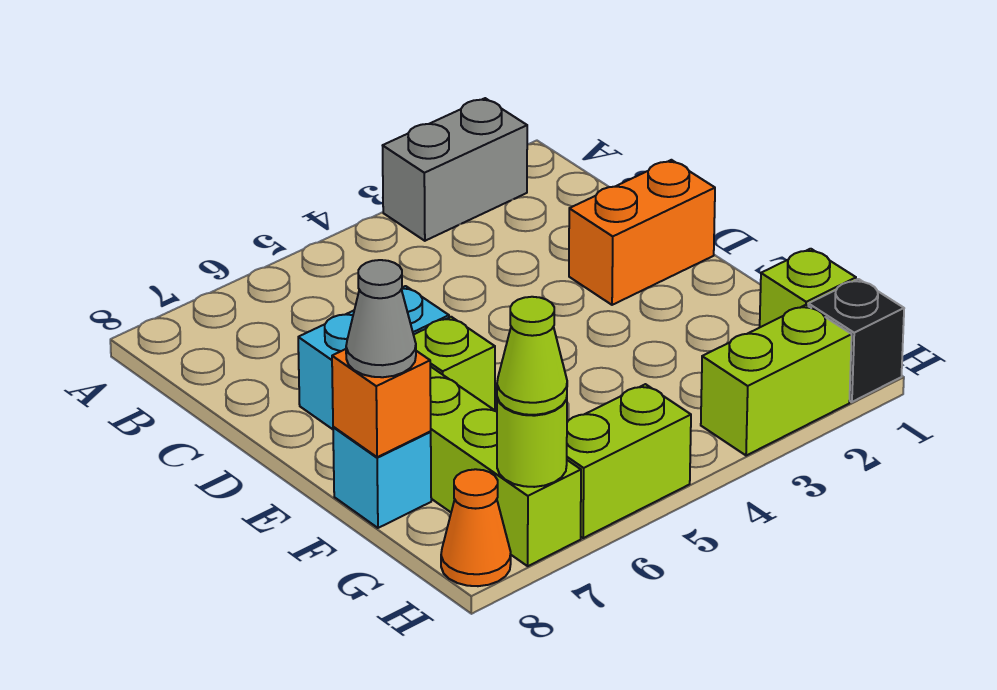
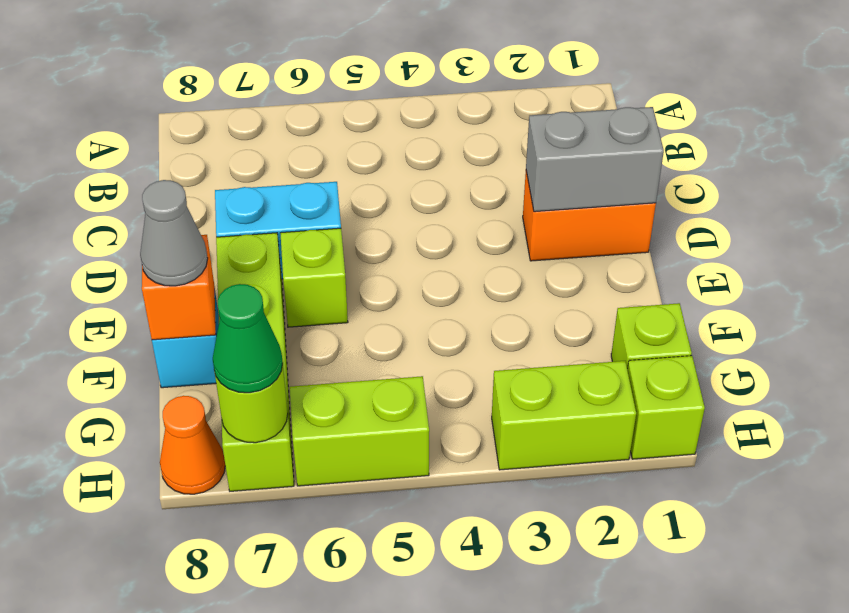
grey 1x2 brick [383,98,527,241] -> grey 1x2 brick moved to [526,107,664,212]
black 1x1 brick [808,279,904,402] -> lime 1x1 brick [627,356,705,459]
lime 1x1 cone [497,297,567,415] -> green 1x1 cone [213,284,283,393]

